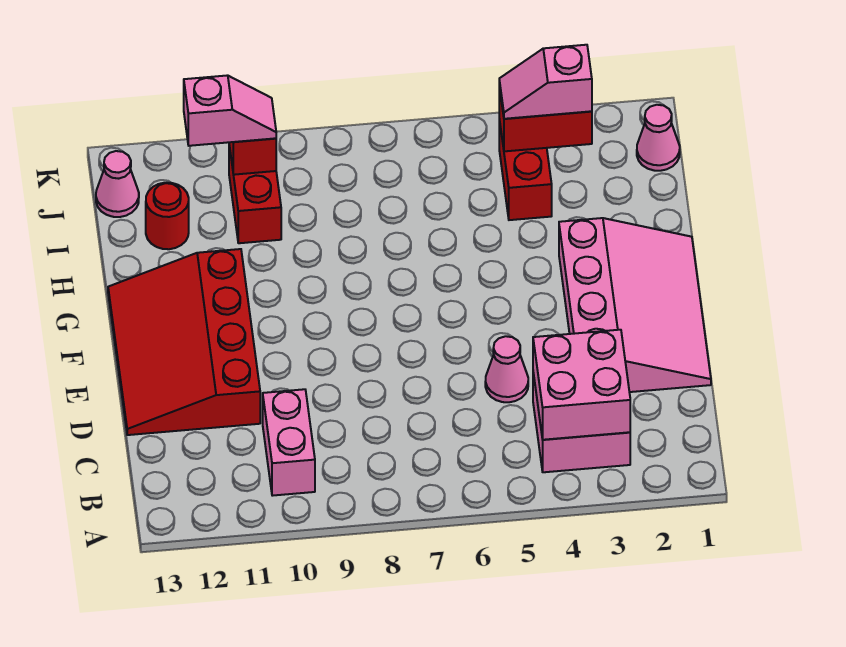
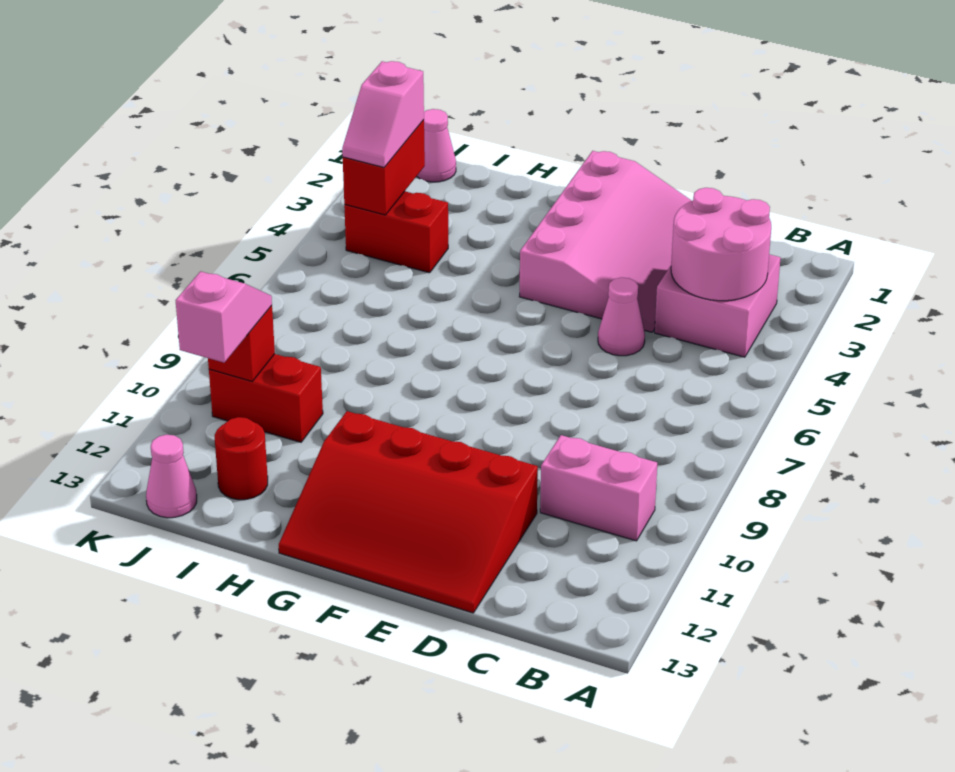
pink 2x2 brick [533,330,630,440] -> pink 2x2 round brick [671,188,771,301]
pink 3x4 slope [559,218,711,392] -> pink 3x4 slope turned to [519,151,691,332]

